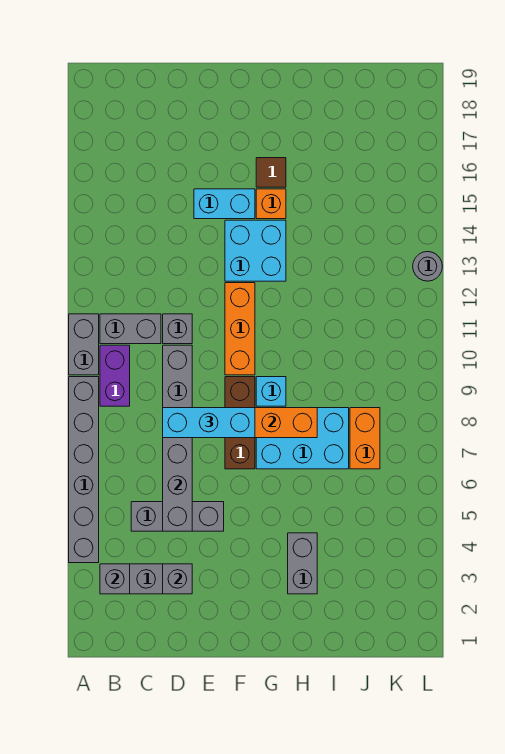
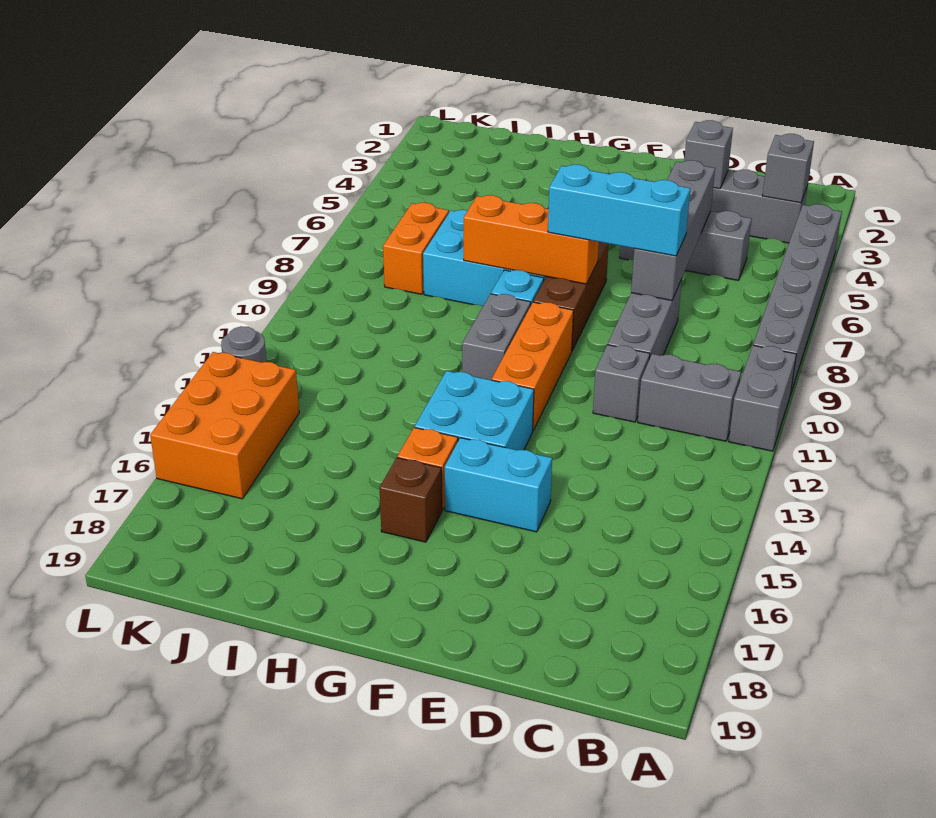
purple 1x2 brick [100,345,130,406] -> none
brown 1x1 tile [256,158,286,187] -> brown 1x1 brick [380,458,442,542]
grey 1x2 brick [288,533,317,594] -> grey 1x2 brick moved to [462,294,531,380]
none -> orange 2x3 brick [150,352,299,499]

